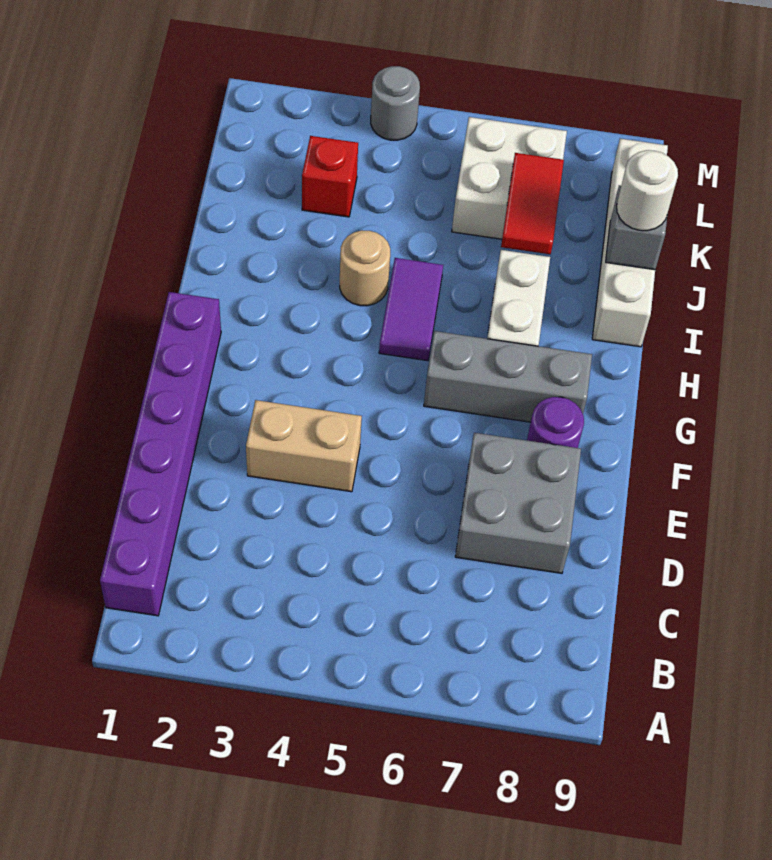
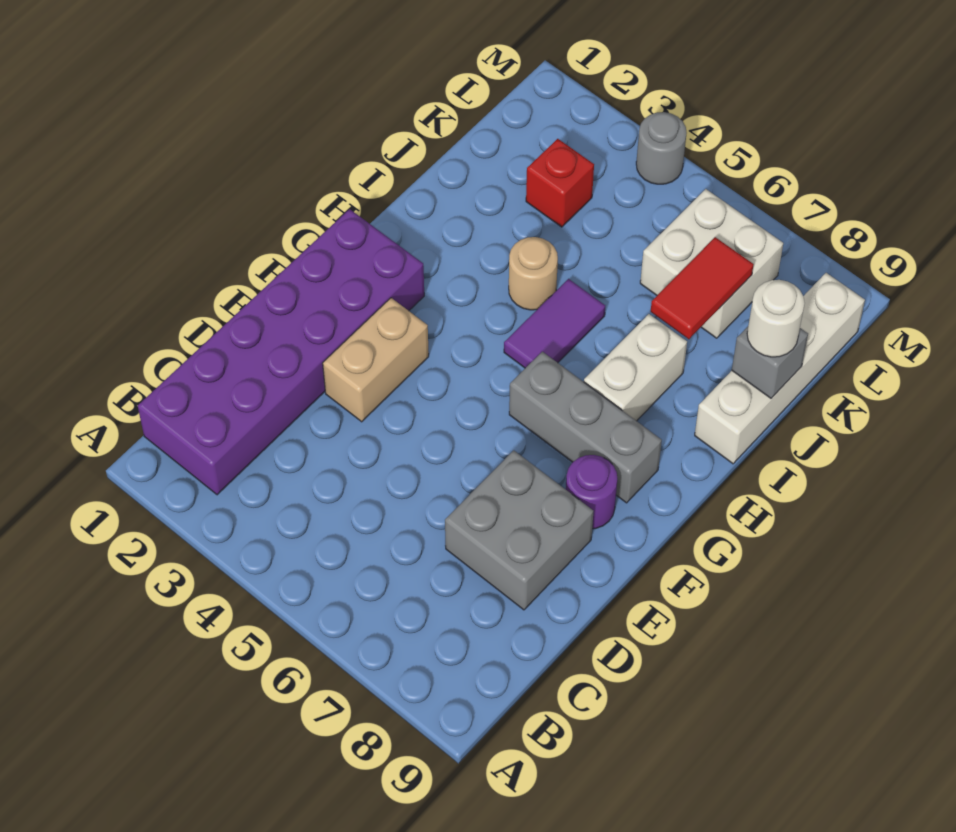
purple 1x6 brick [100,292,221,616] -> purple 2x6 brick [138,209,424,495]
tan 1x2 brick [246,400,362,492] -> tan 1x2 brick turned to [323,298,429,422]

